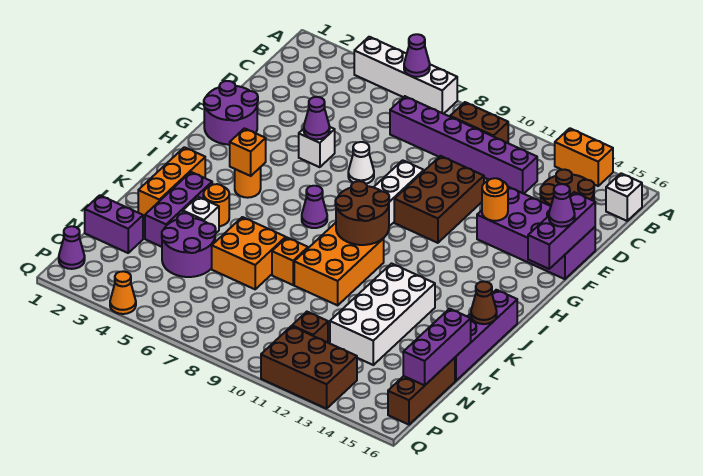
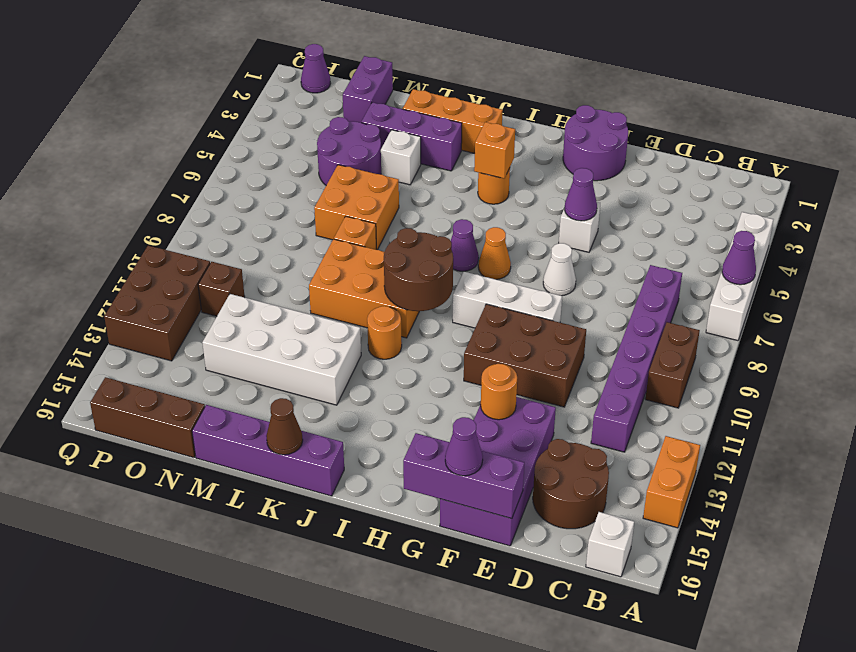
orange 1x1 round brick [203,184,229,226] -> orange 1x1 round brick moved to [367,306,402,359]
purple 1x3 brick [403,309,471,385] -> none
orange 1x1 cone [110,271,136,314] -> orange 1x1 cone moved to [478,227,511,279]

